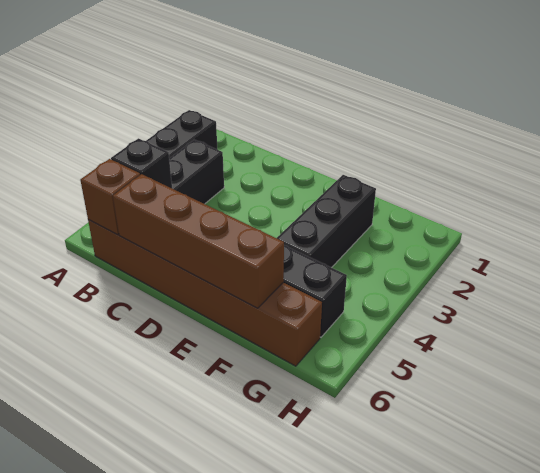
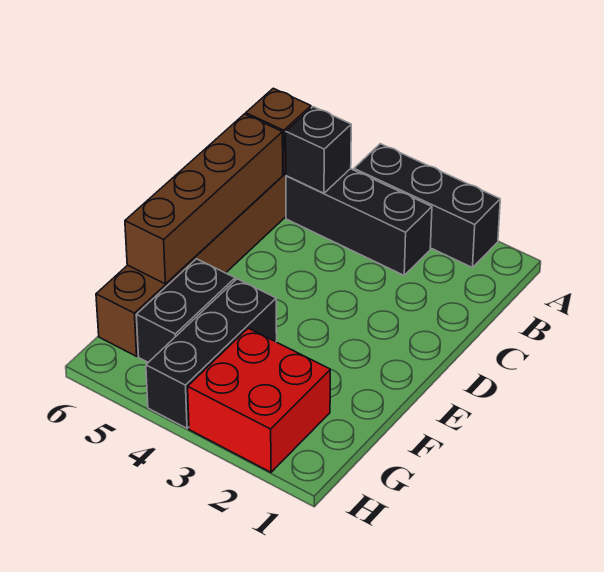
black 1x3 brick [277,175,376,268] -> black 1x3 brick turned to [146,279,277,428]
none -> red 2x2 brick [188,328,330,472]

